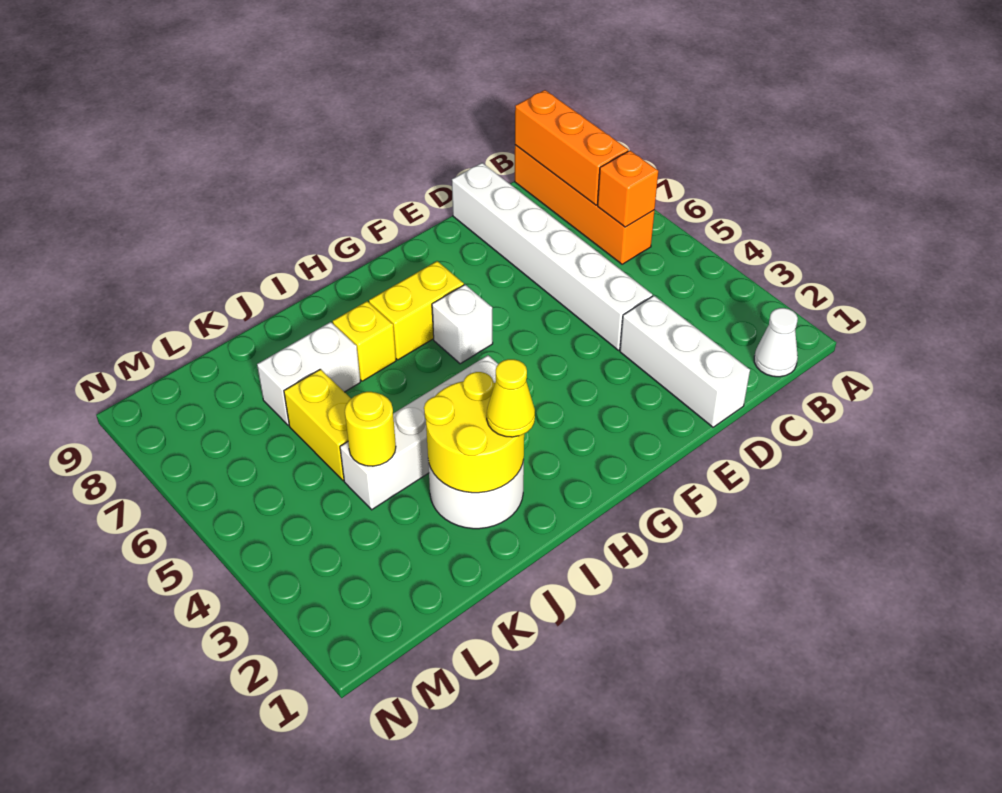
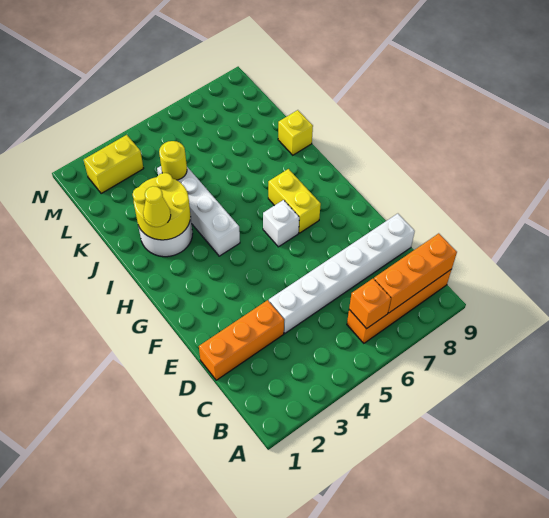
white 1x1 cone [754,308,798,377] -> none
white 1x3 brick [620,296,750,427] -> orange 1x3 brick [199,300,284,380]
yellow 1x1 brick [333,301,396,381] -> yellow 1x1 brick moved to [278,110,313,155]
white 1x2 brick [257,322,360,425] -> none
yellow 1x2 brick [284,369,351,481] -> yellow 1x2 brick moved to [84,135,144,194]

